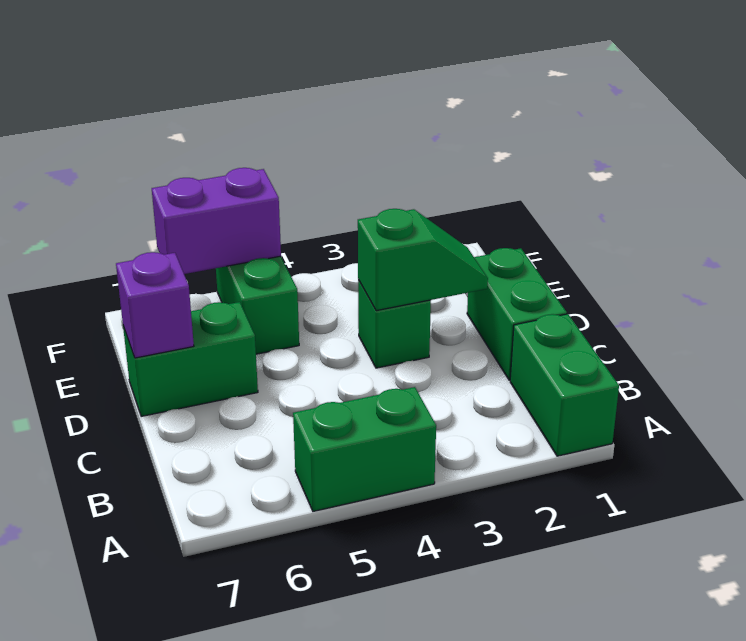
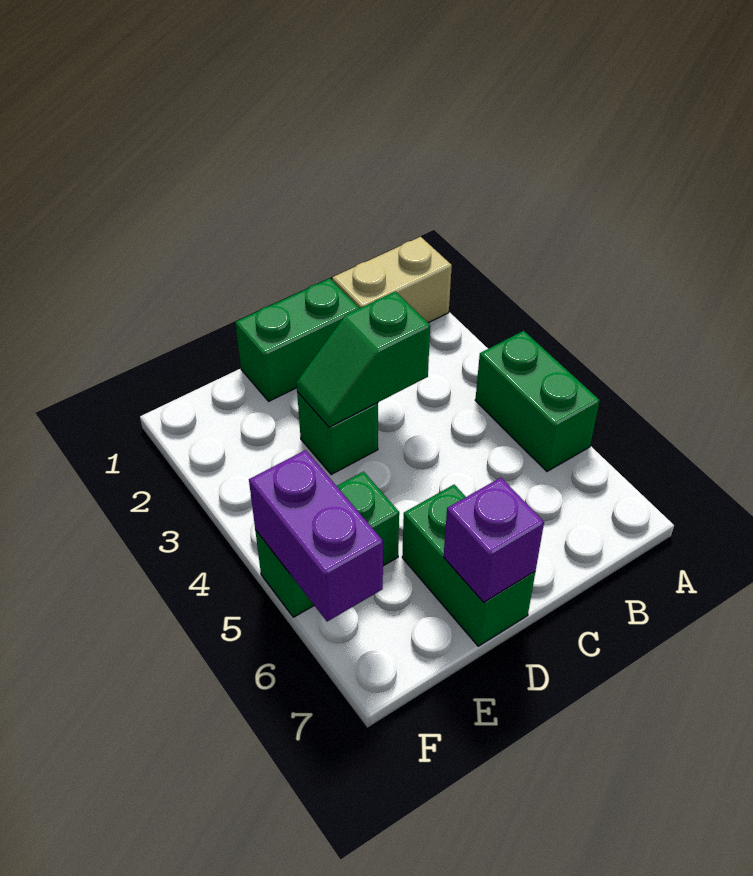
green 1x2 brick [510,314,619,456] -> tan 1x2 brick [332,237,452,323]
green 1x2 slope [358,209,488,311] -> green 1x2 slope turned to [297,291,430,427]

